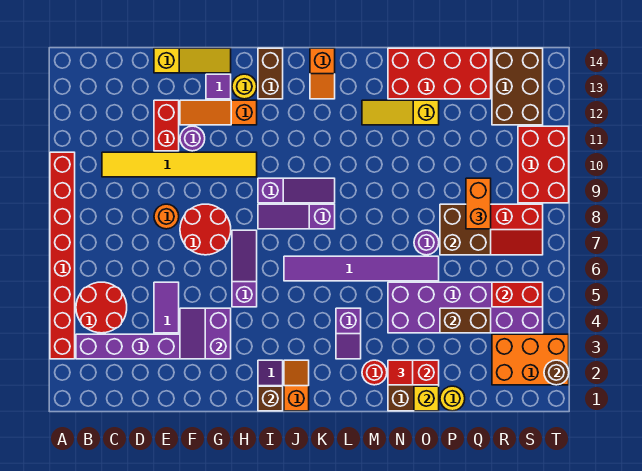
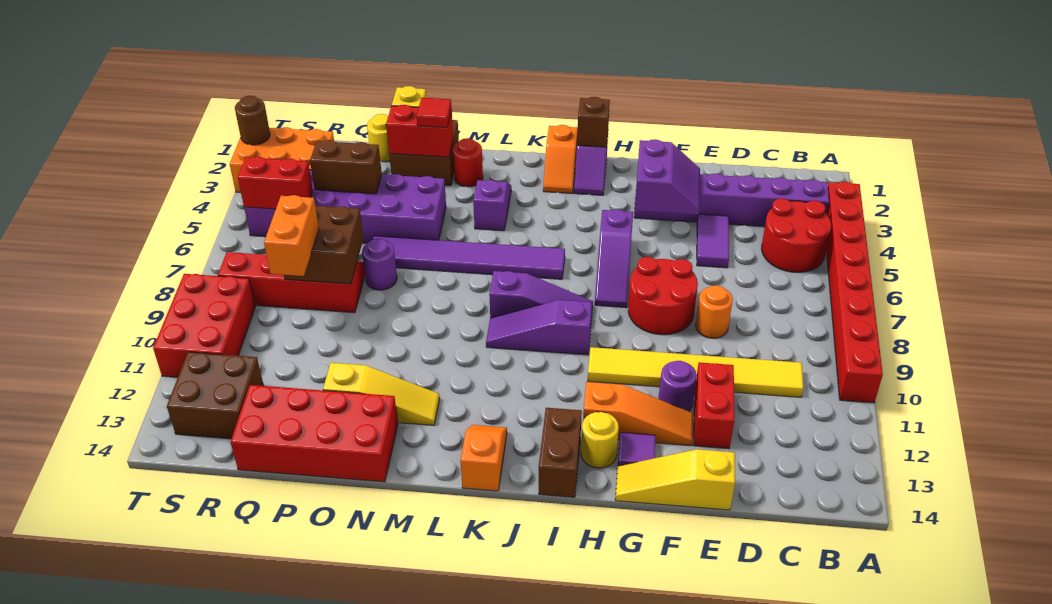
brown 2x3 brick [492,48,543,125] -> brown 2x2 brick [167,352,264,439]

